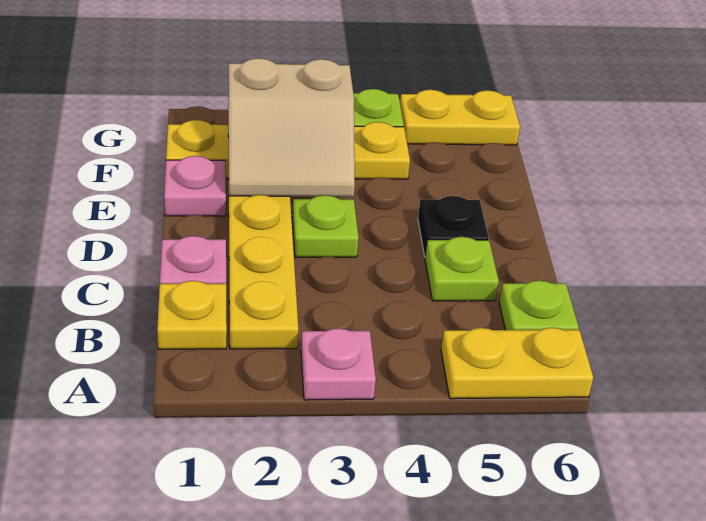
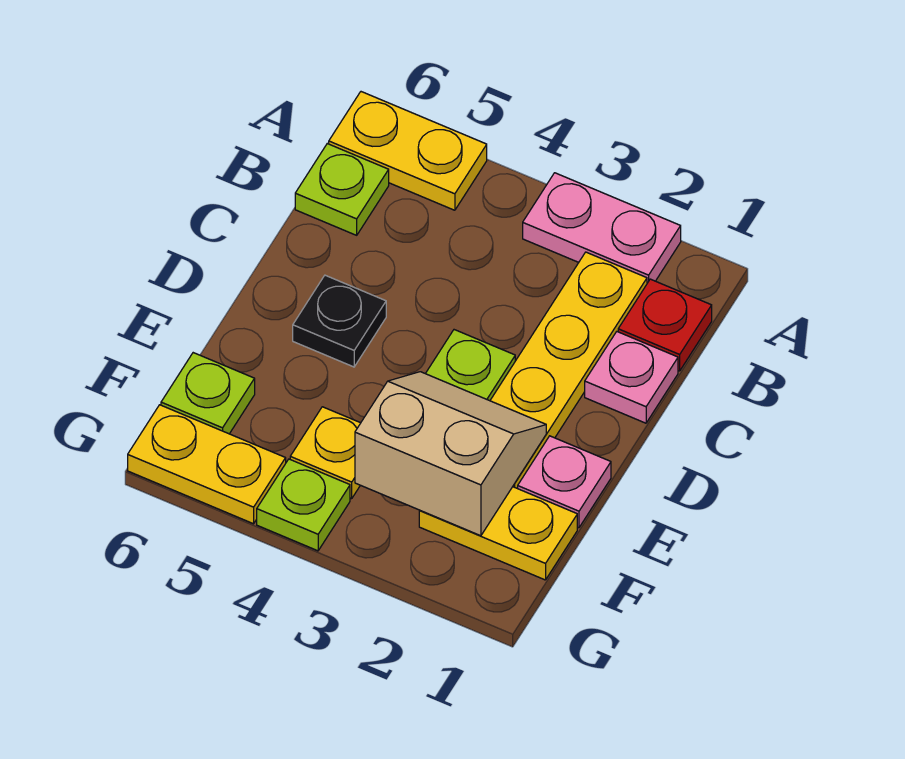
pink 1x1 plate [301,328,376,400] -> pink 1x2 plate [523,173,681,283]
yellow 1x1 plate [157,281,227,349] -> red 1x1 plate [618,279,712,371]
lime 1x1 plate [425,237,499,301] -> lime 1x1 plate moved to [161,353,255,434]

